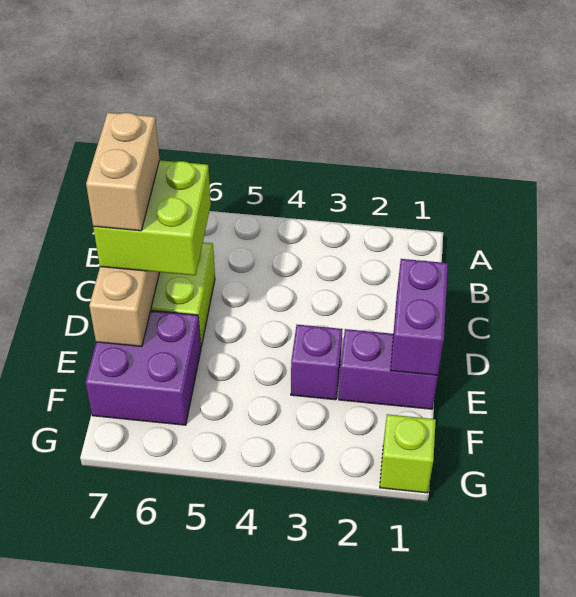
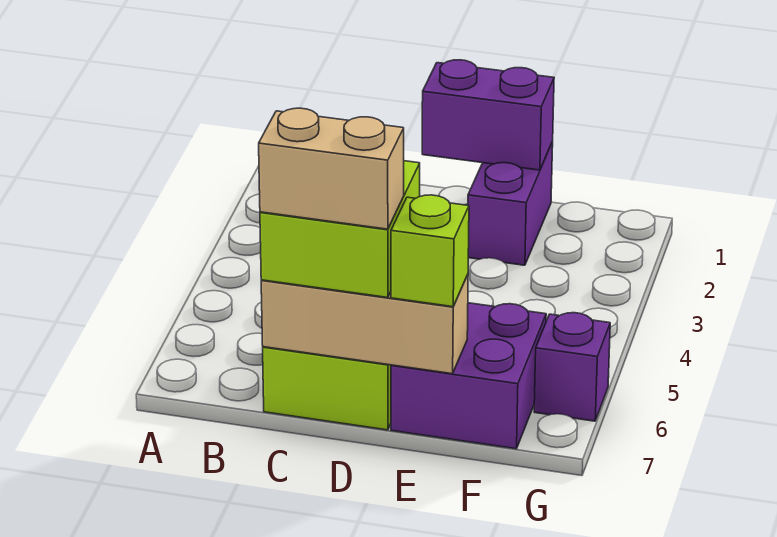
purple 1x1 brick [291,325,342,400] -> purple 1x1 brick moved to [534,313,610,421]
lime 1x1 brick [380,414,436,493] -> lime 1x1 brick moved to [391,195,469,307]

